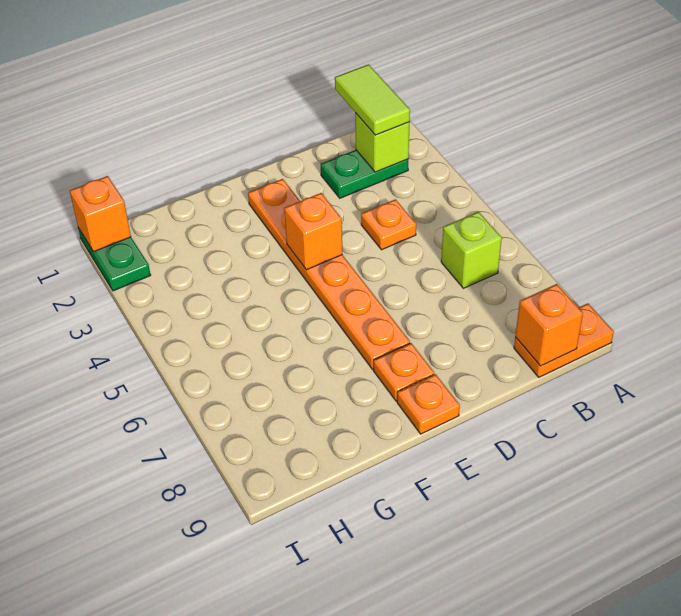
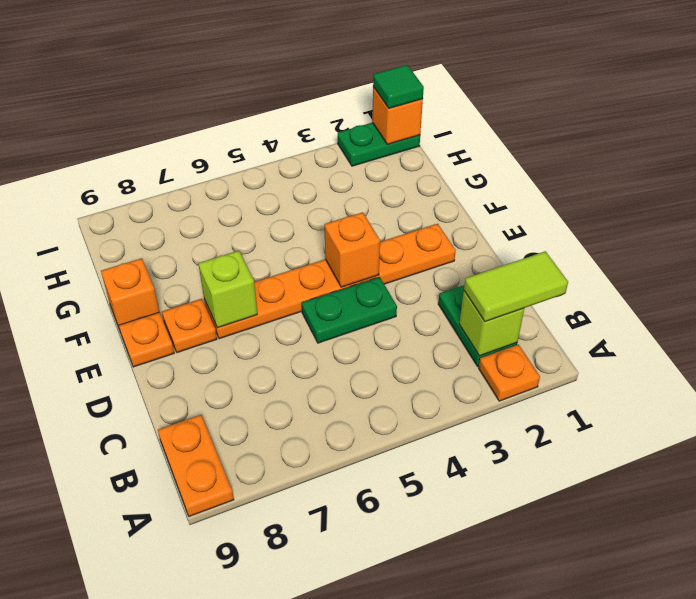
lime 1x1 brick [441,212,502,288] -> lime 1x1 brick moved to [198,251,257,328]
orange 1x1 brick [515,284,583,366] -> orange 1x1 brick moved to [101,258,159,330]
orange 1x1 plate [361,199,416,250] -> orange 1x1 plate moved to [479,344,540,401]
none -> green 1x2 plate [302,277,397,343]
none -> green 1x1 tile [373,65,424,108]

